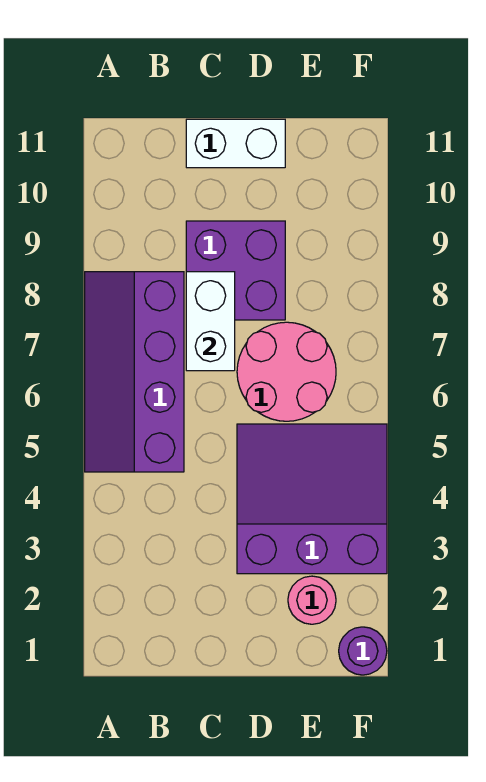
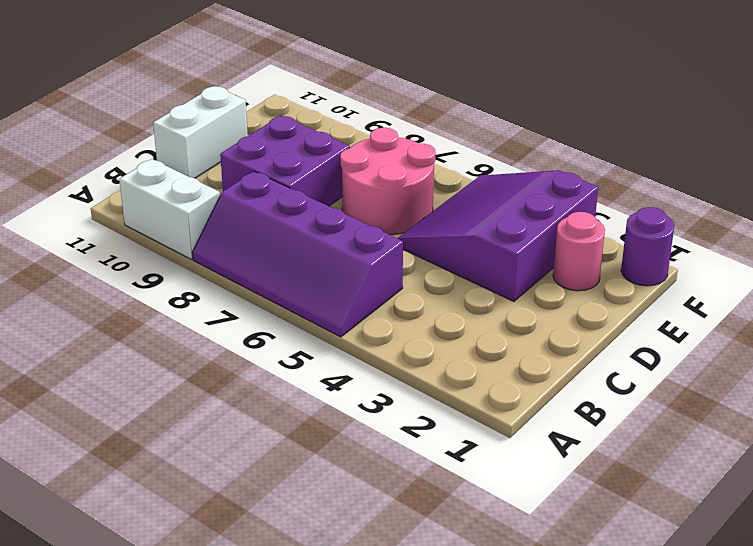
white 1x2 brick [186,272,235,371] -> white 1x2 brick moved to [119,159,220,259]

